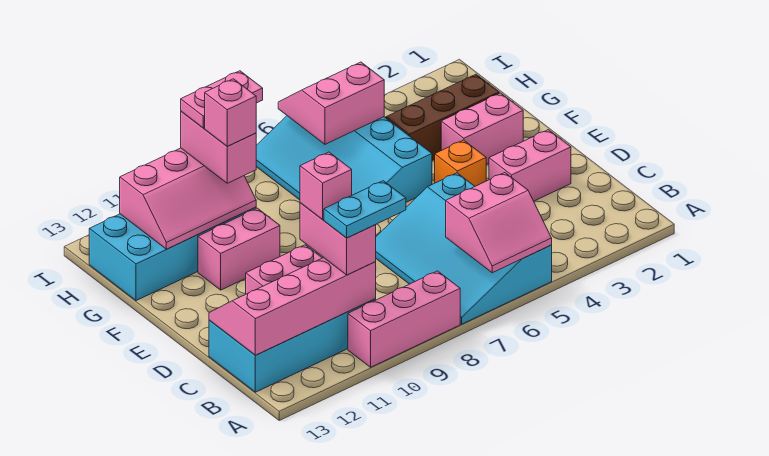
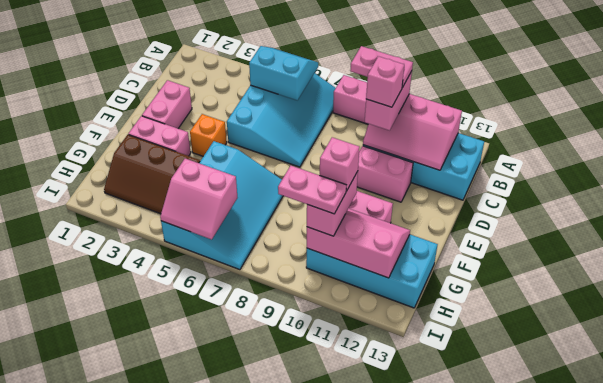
pink 2x2 slope [446,173,552,273] -> cyan 2x2 slope [249,46,318,100]
cyan 1x2 plate [324,181,406,238] -> pink 1x2 plate [350,46,413,88]
pink 2x4 slope [209,258,376,355] -> pink 2x3 slope [363,94,462,170]
pink 1x2 brick [489,130,571,201] -> pink 1x2 brick turned to [142,80,192,128]

